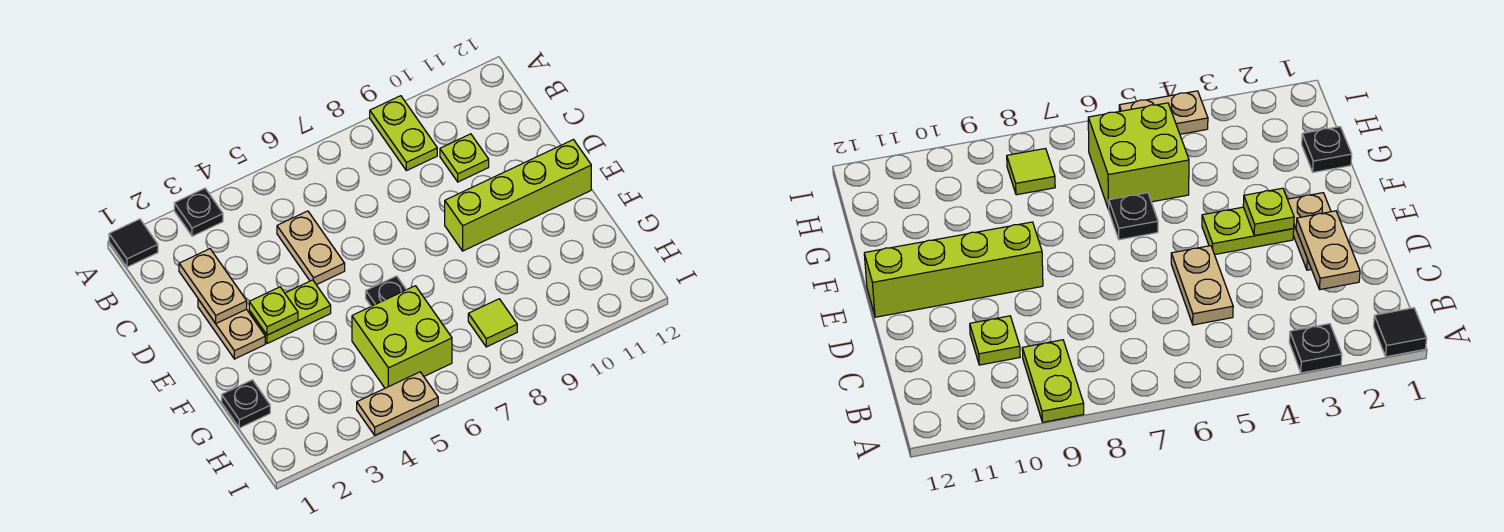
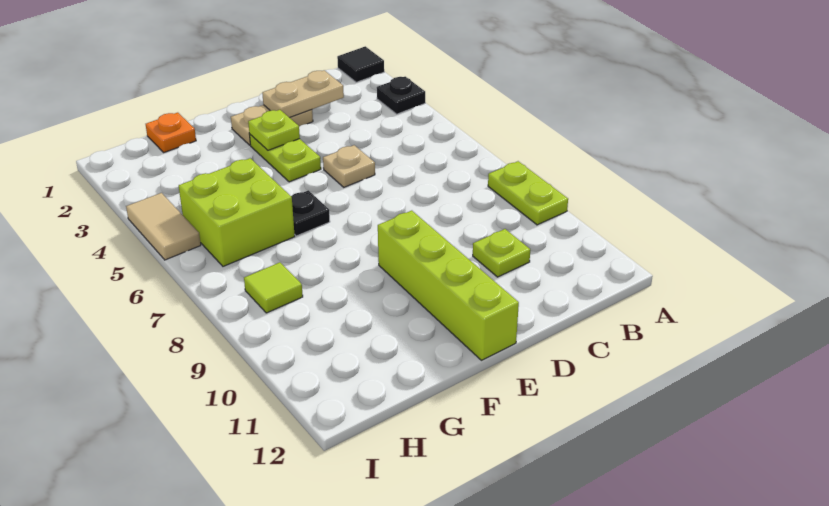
lime 1x2 plate [370,96,437,171] -> lime 1x2 plate turned to [488,161,568,225]
tan 1x2 plate [277,211,345,285] -> tan 1x1 plate [323,145,375,187]
black 1x1 plate [222,380,270,428] -> orange 1x1 plate [146,113,196,152]
tan 1x2 plate [357,372,438,435] -> tan 1x2 tile [126,193,201,260]

